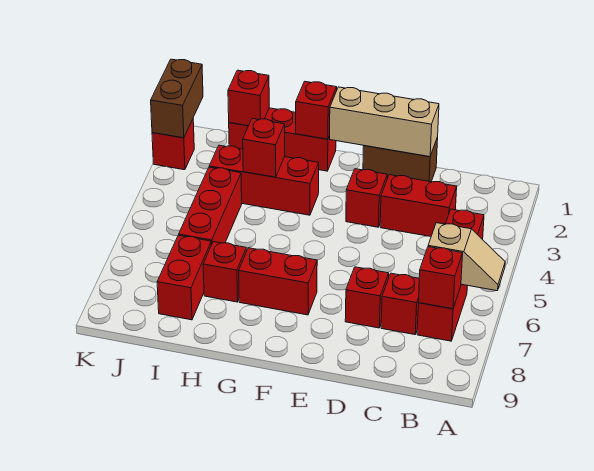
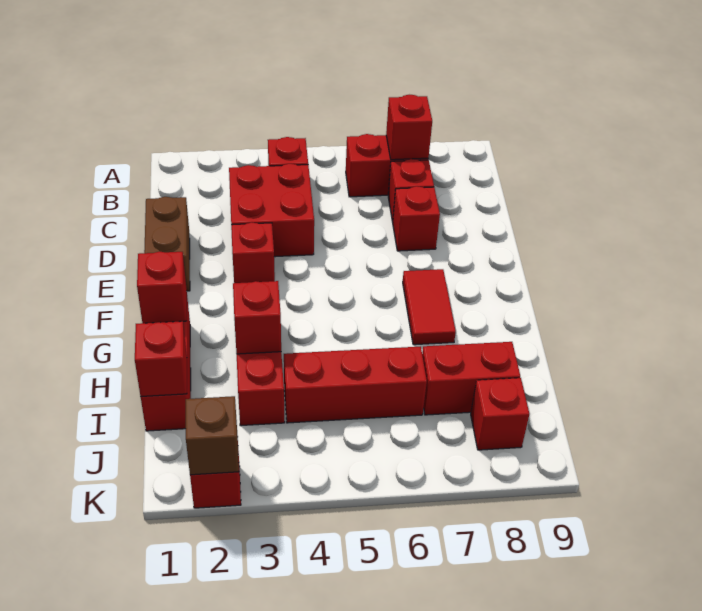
tan 1x2 slope [428,223,505,291] -> none
red 1x2 brick [380,175,457,237] -> red 2x2 brick [229,164,314,257]
tan 1x3 brick [330,87,439,157] -> none
red 1x2 brick [239,248,317,315] -> red 1x2 tile [403,269,456,345]
red 1x1 brick [203,242,247,302] -> red 1x1 brick moved to [471,378,529,450]
brown 1x2 brick [151,59,203,138] -> brown 1x1 brick [186,396,239,475]

